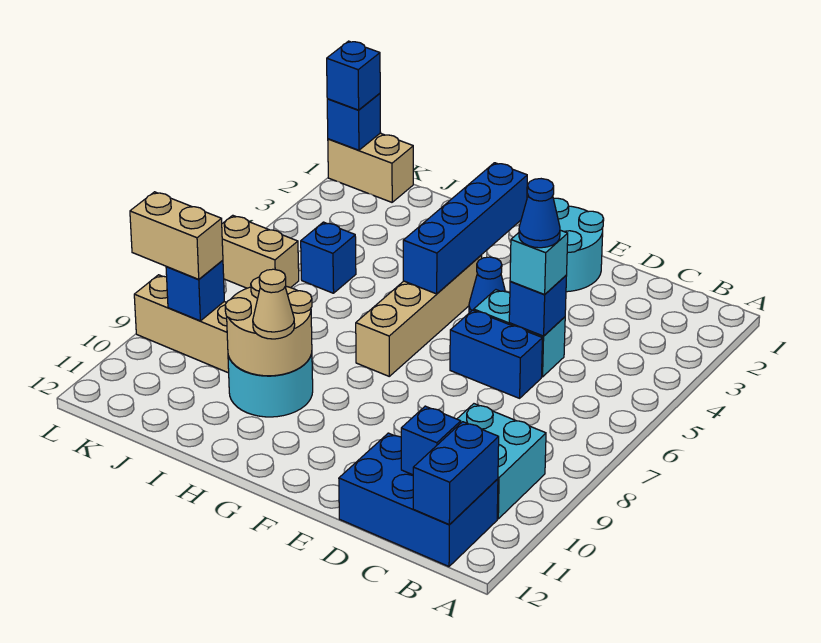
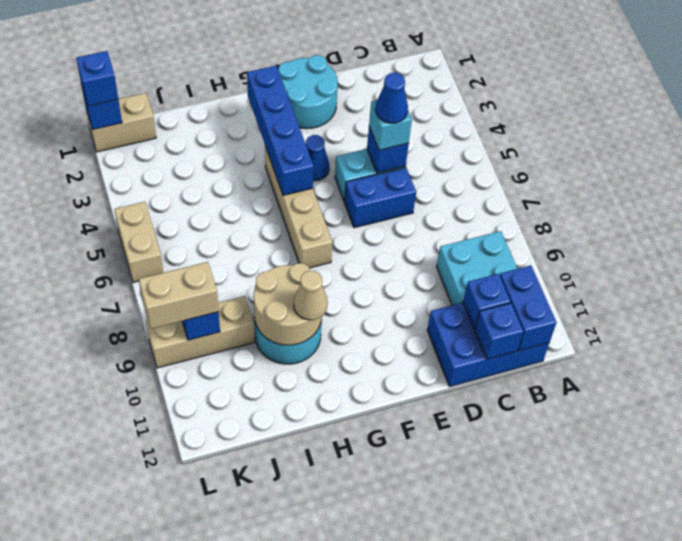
blue 1x1 brick [301,222,356,293] -> blue 1x1 brick moved to [475,303,523,359]
tan 1x2 brick [222,215,299,288] -> tan 1x2 brick turned to [114,202,163,282]

